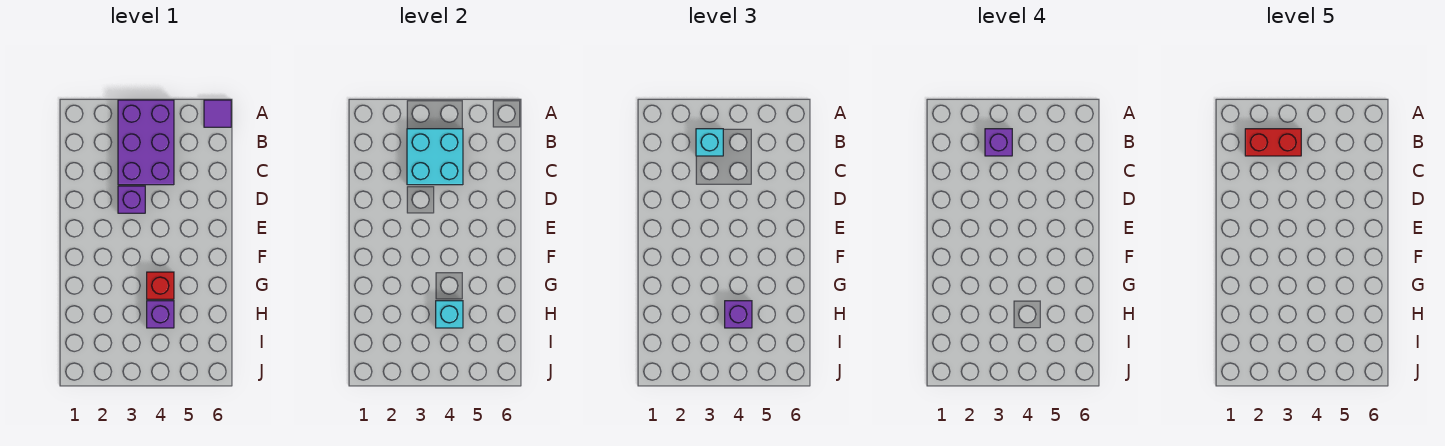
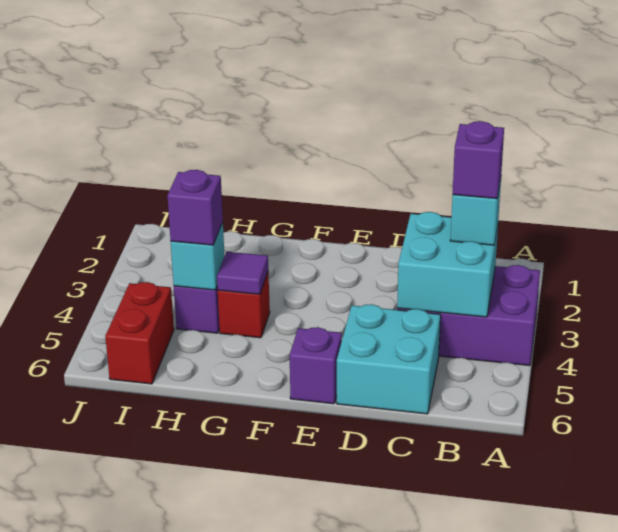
purple 1x1 tile [204,100,231,127] -> purple 1x1 tile moved to [217,252,268,294]
red 1x2 brick [1245,129,1301,156] -> red 1x2 brick moved to [105,282,174,384]
none -> cyan 2x2 brick [337,304,441,414]
purple 1x1 brick [118,186,145,213] -> purple 1x1 brick moved to [290,327,342,404]

